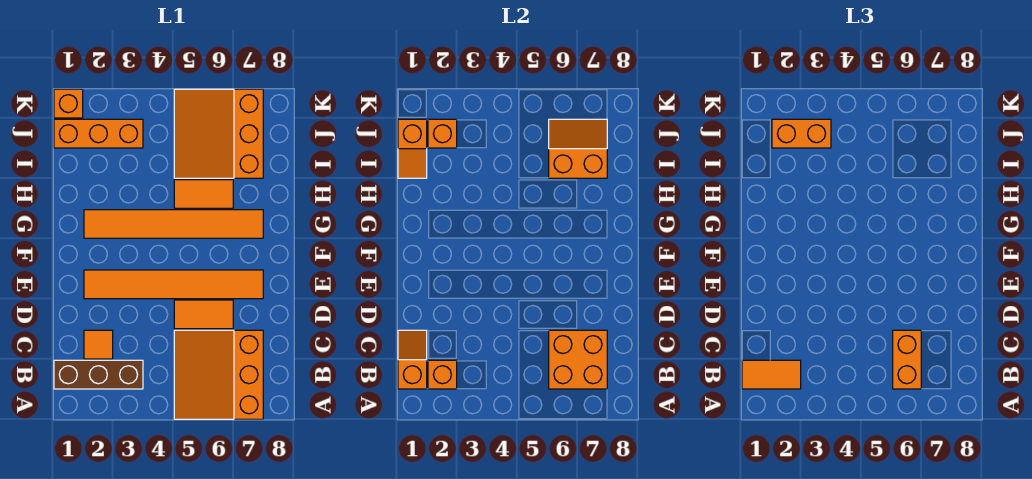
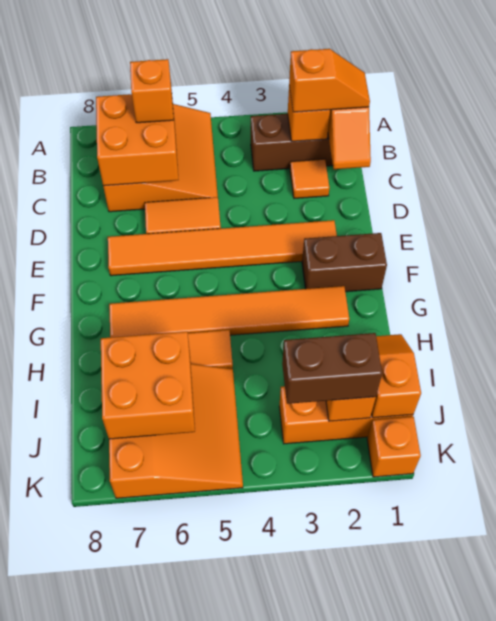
orange 1x2 tile [742,360,801,389] -> orange 1x2 slope [289,49,370,112]
orange 1x2 brick [893,330,921,389] -> orange 1x1 brick [130,59,174,123]
none -> brown 1x2 brick [302,233,387,292]
orange 2x2 slope [549,119,607,178] -> orange 2x2 brick [101,332,195,439]
orange 1x2 brick [772,119,831,148] -> brown 1x2 brick [282,333,382,404]

